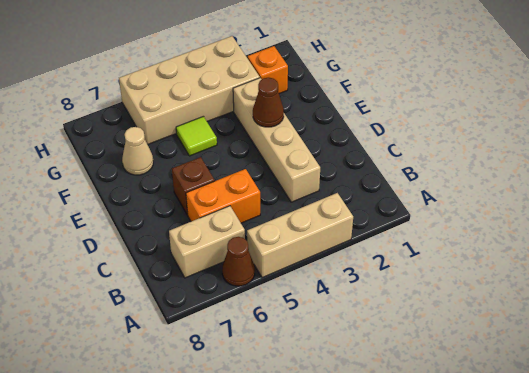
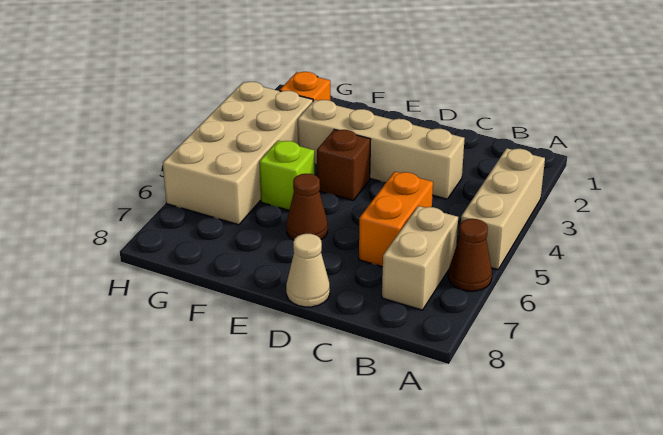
brown 1x1 brick [172,157,215,215] -> brown 1x1 brick moved to [317,130,371,200]
brown 1x1 cone [253,78,284,127] -> brown 1x1 cone moved to [287,174,328,240]
lime 1x1 tile [176,116,217,156] -> lime 1x1 brick [259,141,314,210]
tan 1x1 cone [122,127,153,175] -> tan 1x1 cone moved to [286,234,330,307]

